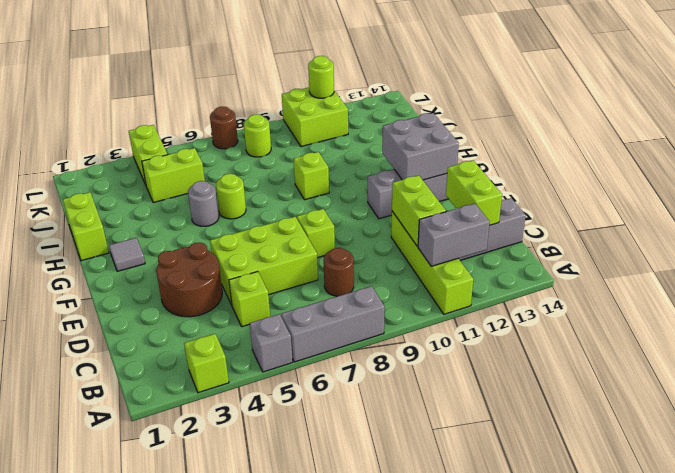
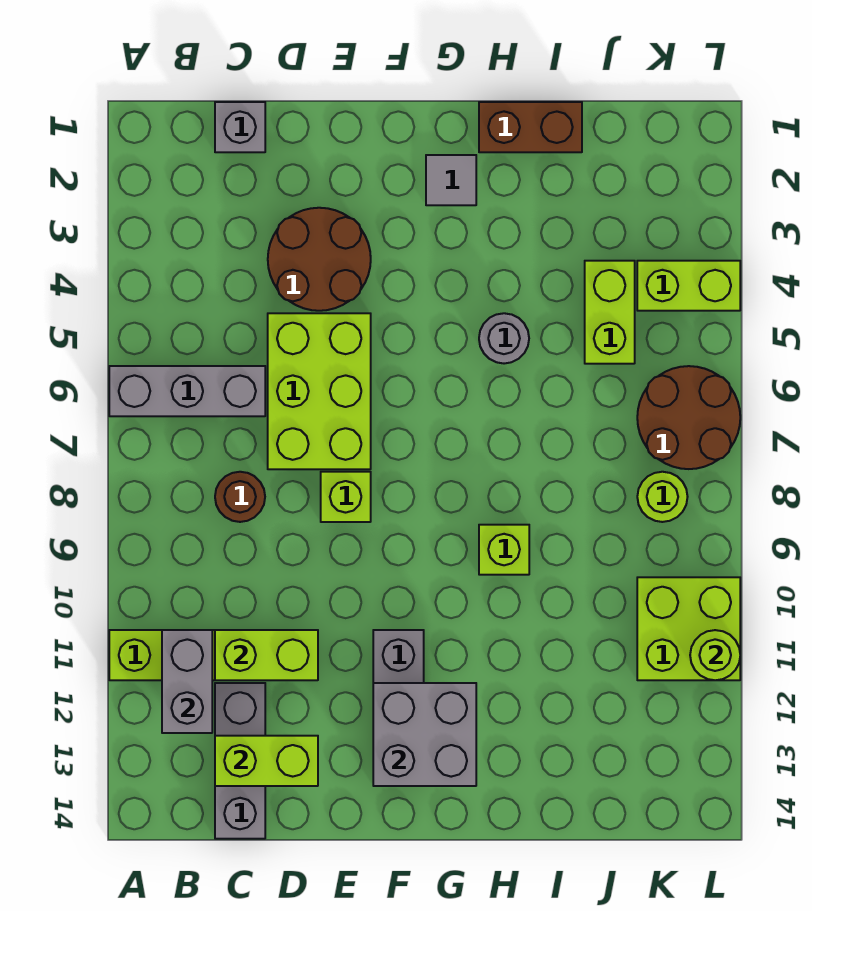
lime 1x1 brick [184,334,229,393] -> none
grey 1x1 brick [249,314,293,372] -> grey 1x1 brick moved to [215,102,265,152]
grey 1x3 brick [281,286,385,362] -> grey 1x3 brick turned to [109,366,265,416]
lime 1x1 brick [229,272,270,327] -> none
lime 1x2 brick [63,192,109,261] -> brown 1x2 brick [479,102,582,152]
lime 1x1 round brick [216,174,246,219] -> none
brown 1x1 round brick [210,107,238,149] -> brown 2x2 round brick [637,366,740,469]

